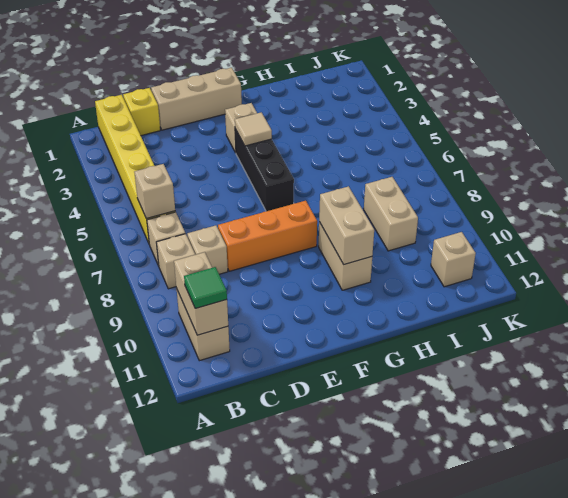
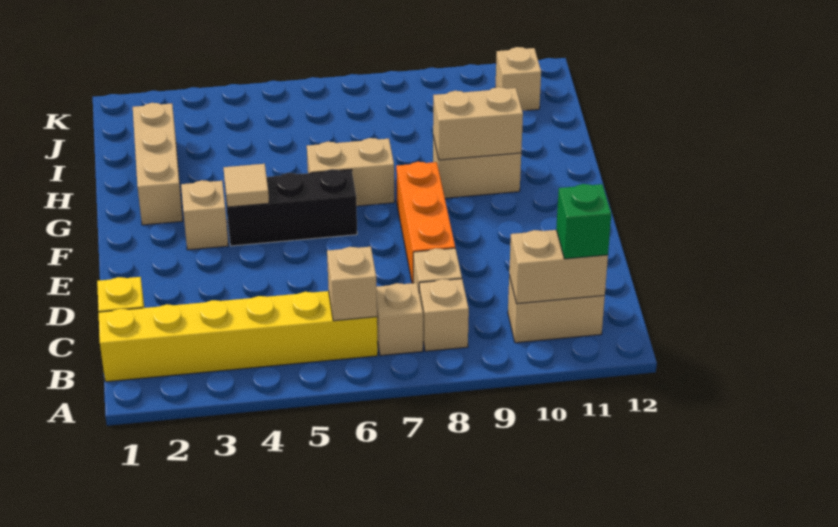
green 1x1 tile [184,267,227,308] -> green 1x1 brick [556,184,611,259]
tan 1x3 brick [151,68,242,130] -> tan 1x3 brick moved to [133,103,183,225]
tan 1x2 brick [364,177,418,251] -> tan 1x2 brick moved to [307,138,395,206]

